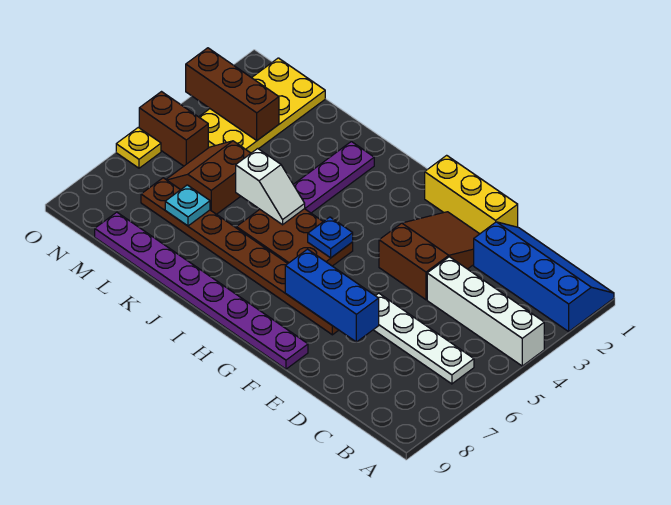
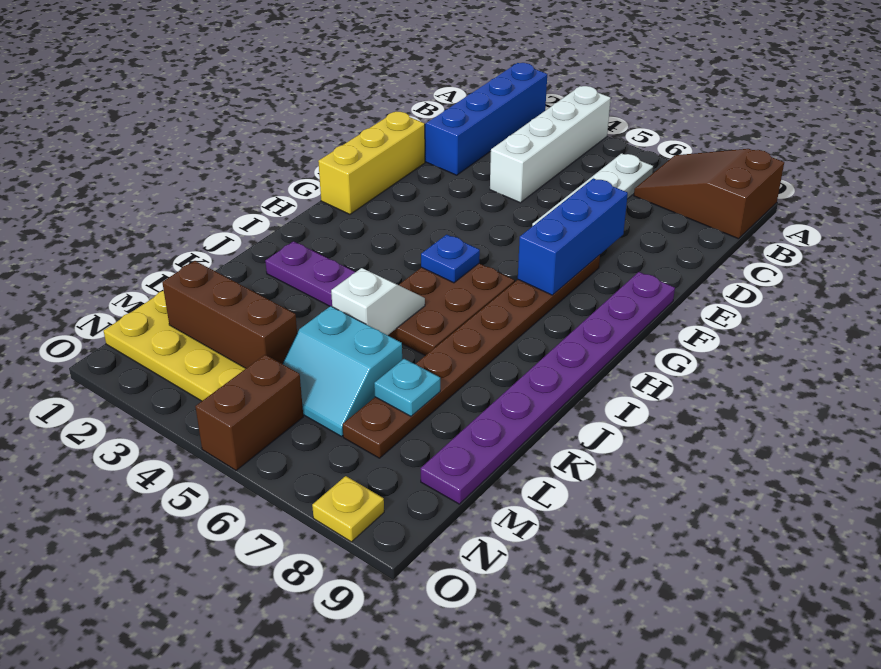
brown 2x3 slope [379,212,479,300] -> brown 2x3 slope moved to [634,149,784,239]
brown 2x2 slope [166,141,251,214] -> cyan 2x2 slope [283,306,402,436]
brown 1x3 brick [186,48,279,140] -> brown 1x3 brick turned to [162,261,297,368]
yellow 1x1 plate [116,127,161,168] -> yellow 1x1 plate moved to [312,476,384,542]

